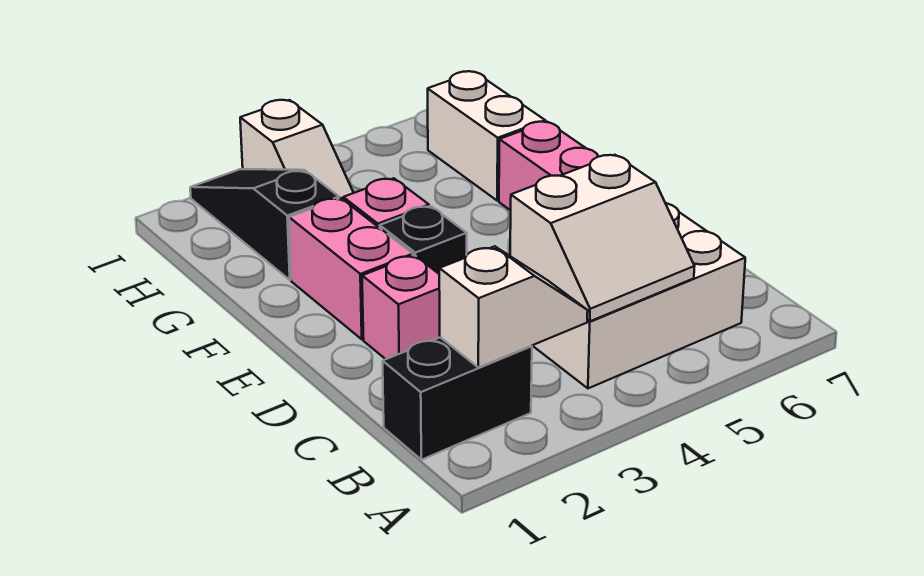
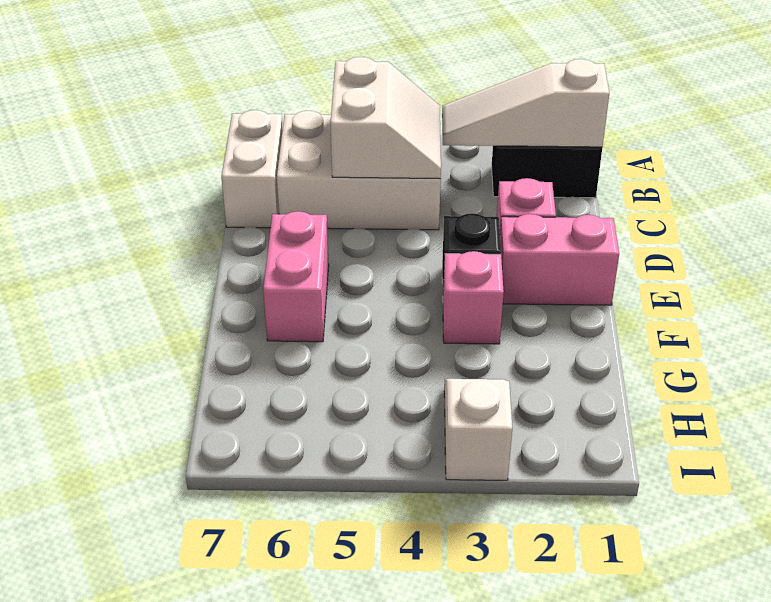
white 1x2 slope [439,246,588,368] -> white 1x3 slope [442,59,609,147]
white 2x2 slope [510,155,695,321] -> white 2x2 slope turned to [330,57,441,179]
pink 1x2 brick [289,198,413,339] -> pink 1x2 brick turned to [500,214,619,305]
black 1x3 slope [190,169,339,280] -> none
white 1x2 brick [428,71,545,201] -> white 1x2 brick moved to [221,110,283,228]

